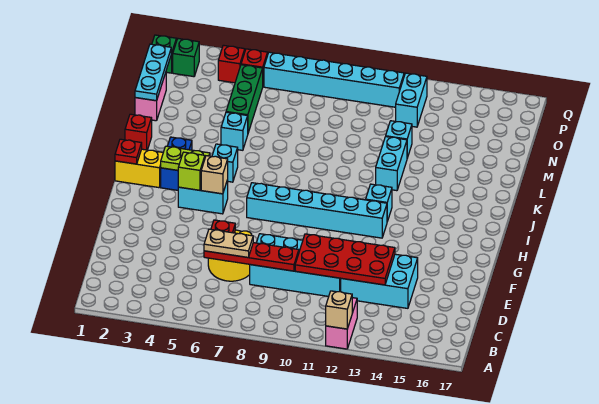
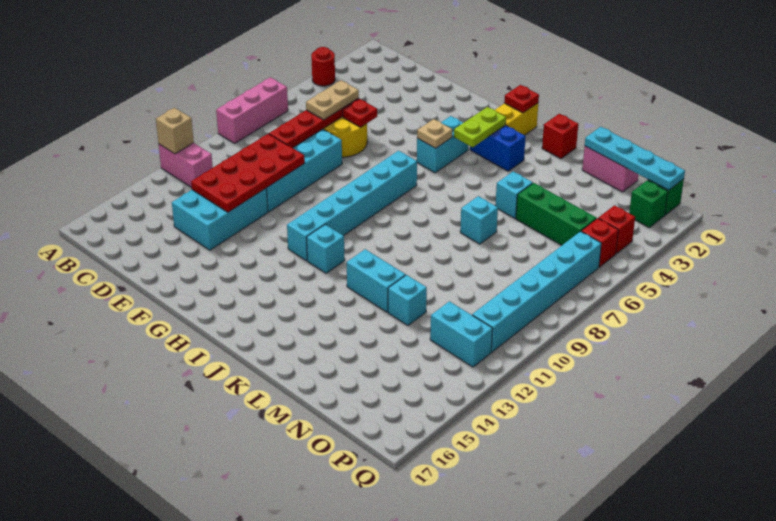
none -> red 1x1 round brick [311,47,335,86]
none -> pink 1x3 brick [216,77,288,143]
lime 1x1 brick [178,152,205,190] -> none
tan 1x1 brick [201,156,228,194] -> tan 1x1 plate [417,119,452,148]
cyan 1x1 brick [212,144,238,182] -> cyan 1x1 brick moved to [460,196,498,244]
cyan 1x3 plate [135,44,171,101] -> cyan 1x4 plate [585,127,685,190]

